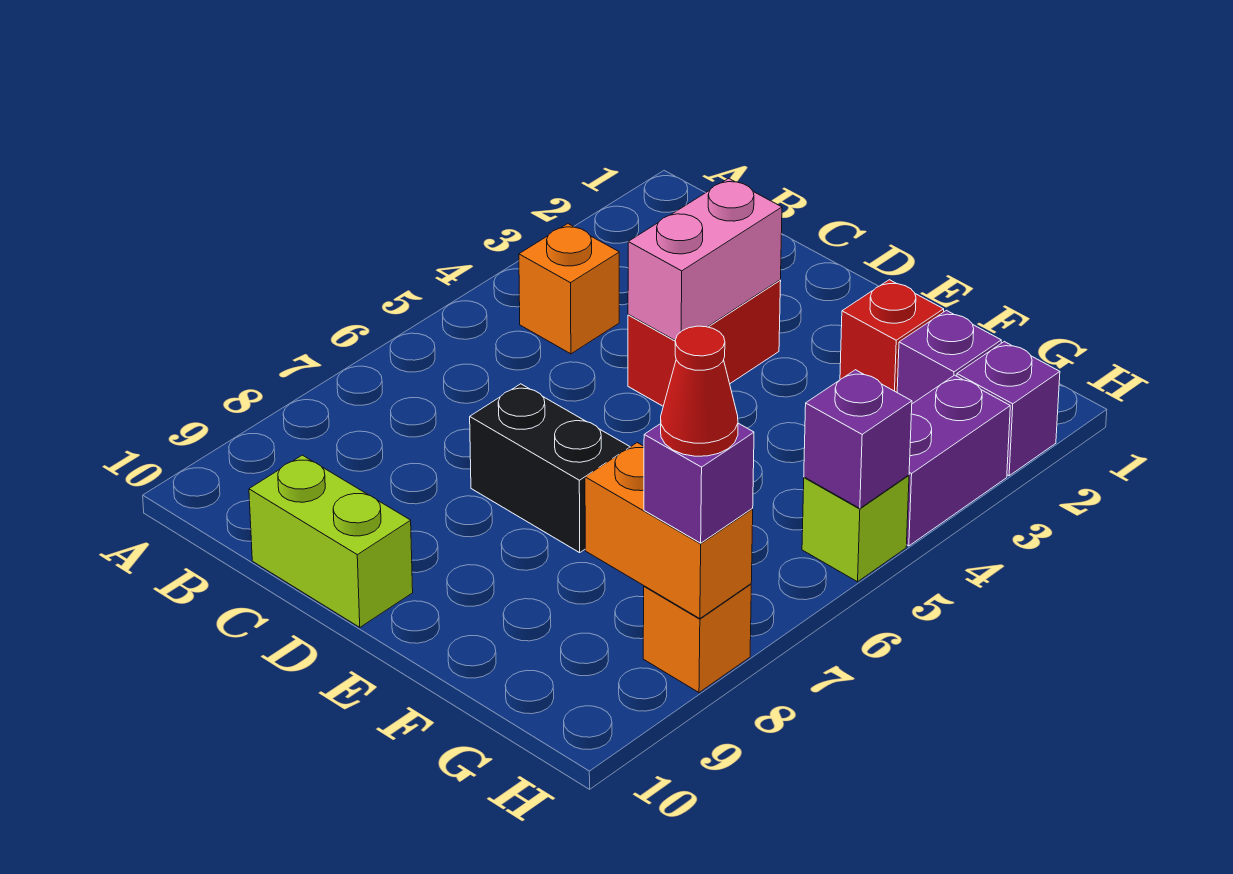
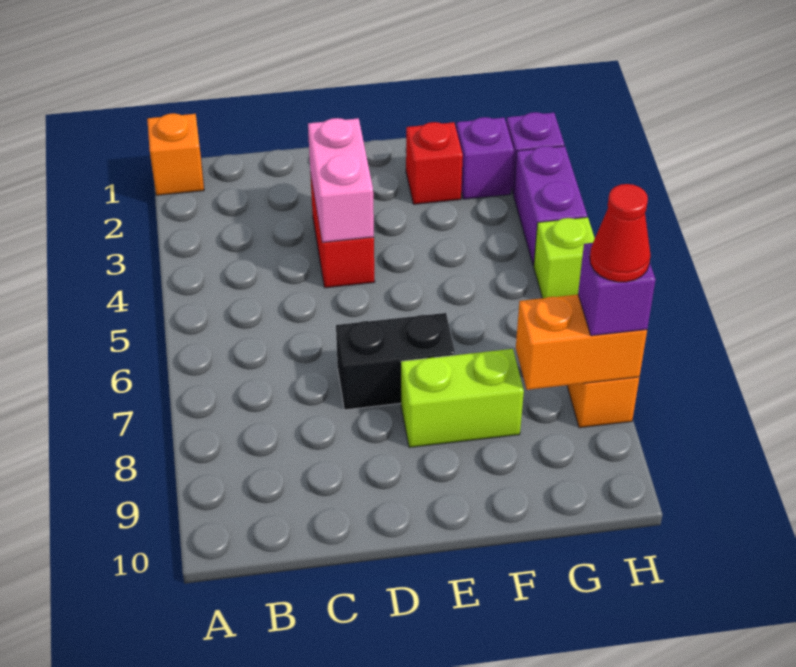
orange 1x1 brick [519,224,619,354] -> orange 1x1 brick moved to [147,113,204,195]
lime 1x2 brick [249,455,413,627] -> lime 1x2 brick moved to [401,349,524,448]
purple 1x1 brick [804,370,912,508] -> none

